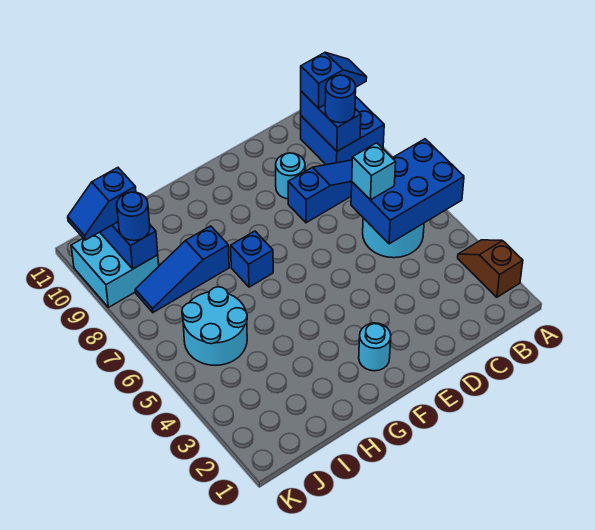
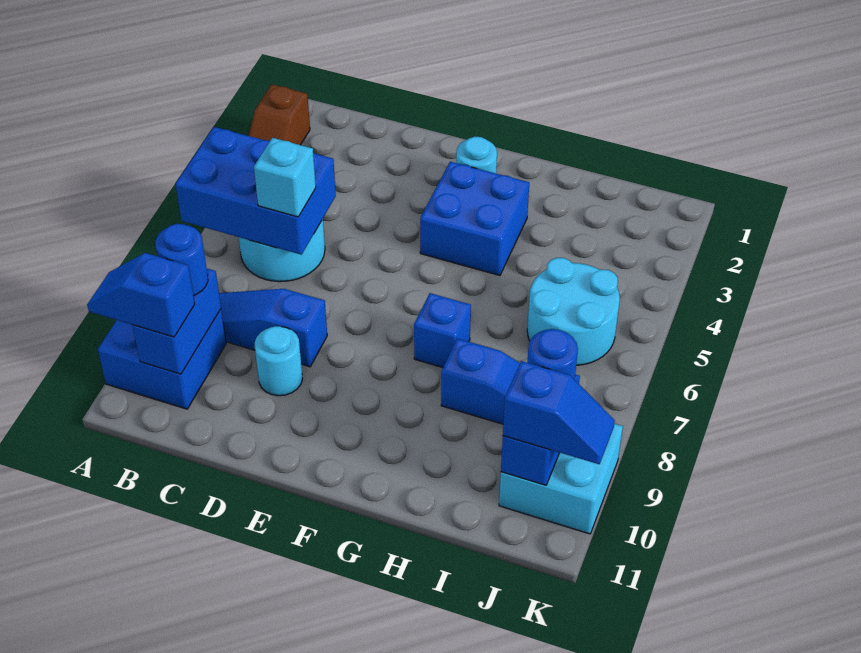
none -> blue 2x2 brick [420,162,529,275]

